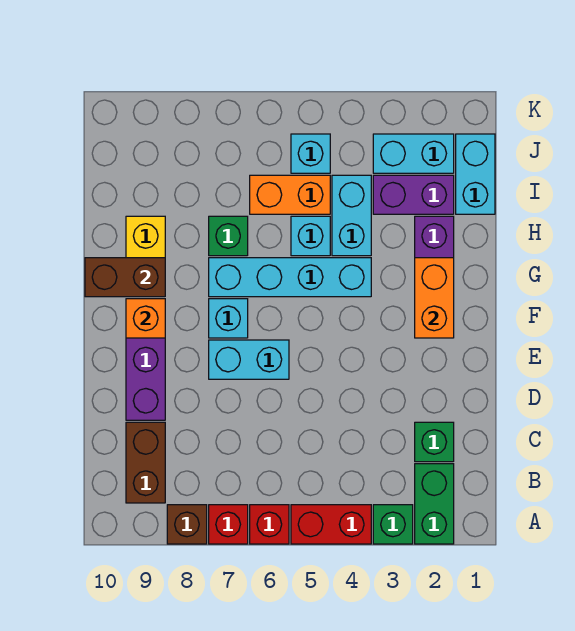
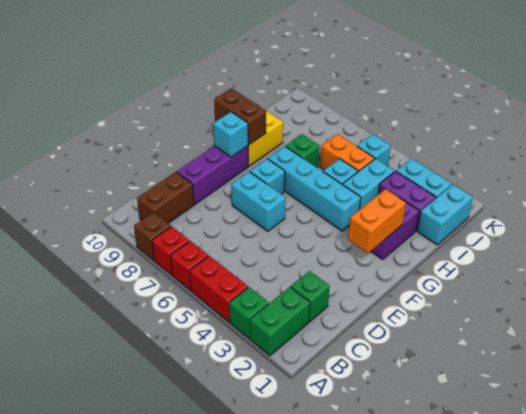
orange 1x1 brick [126,299,165,338] -> cyan 1x1 brick [213,112,248,157]

